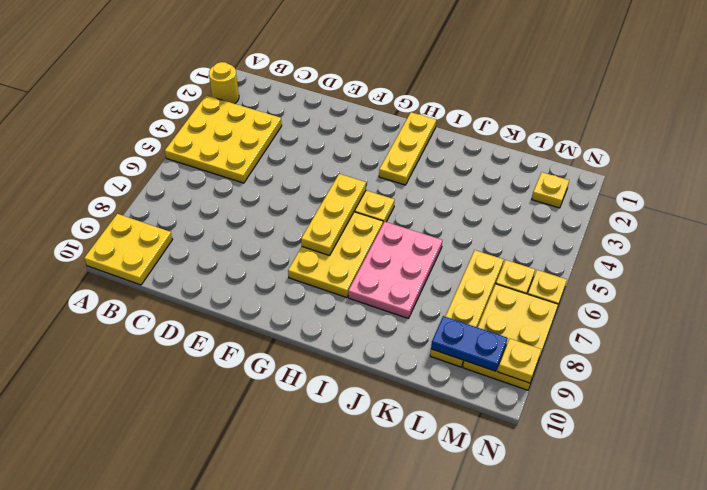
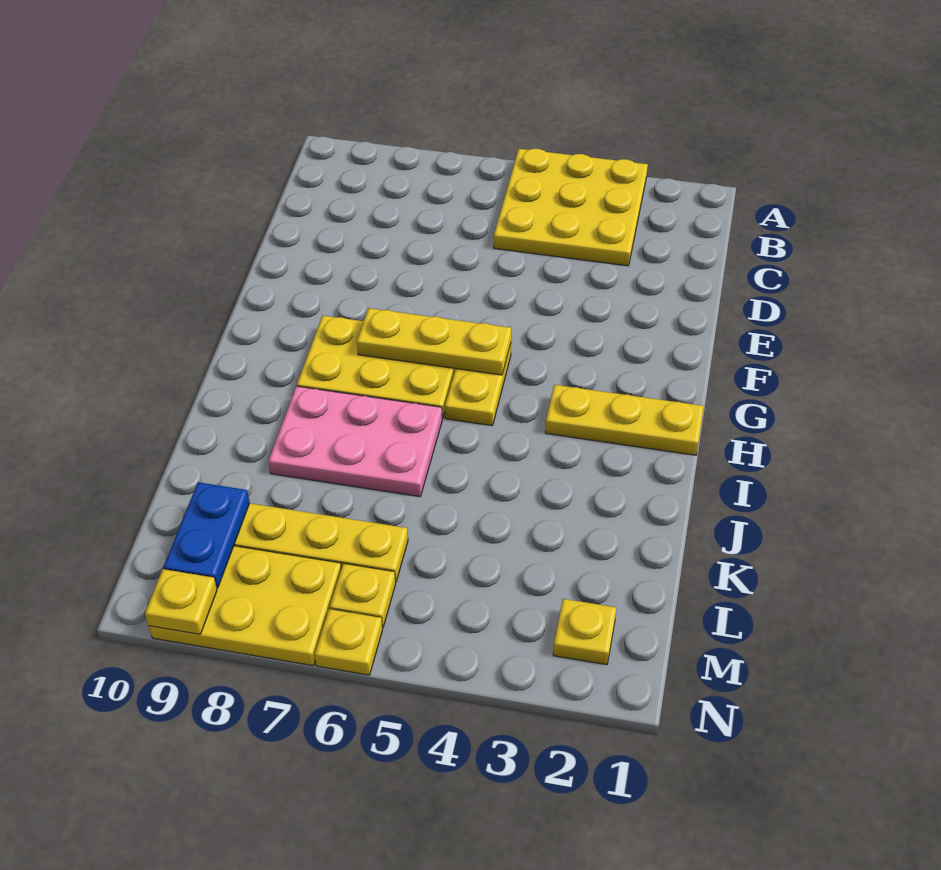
yellow 1x1 round brick [209,62,239,104] -> none
yellow 2x2 plate [84,214,172,285] -> none

